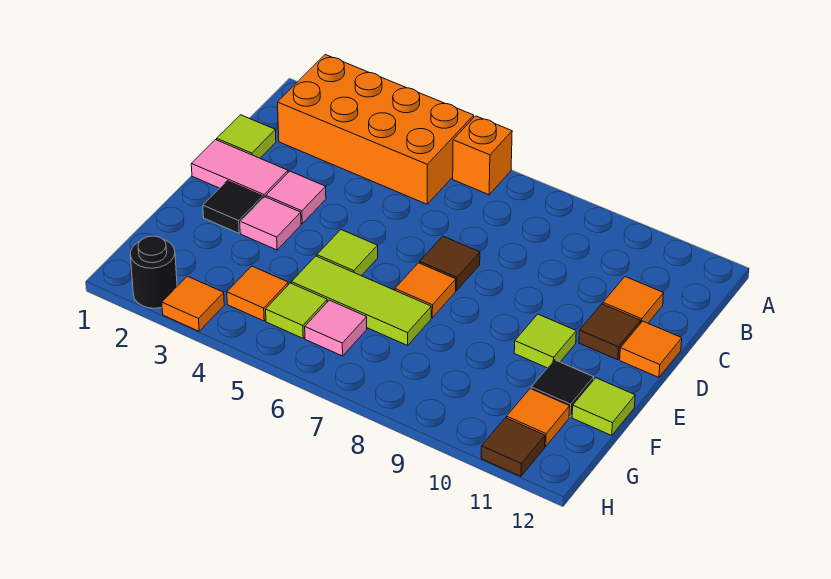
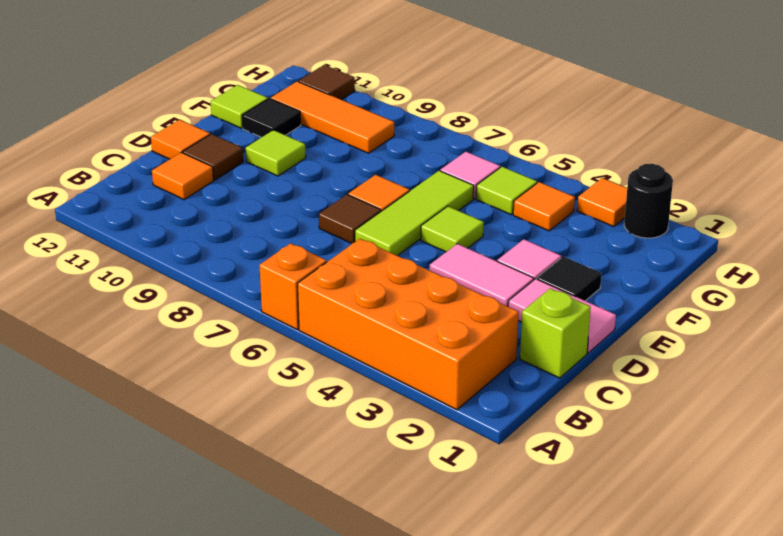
lime 1x1 tile [217,115,276,158] -> lime 1x1 brick [520,288,591,378]
pink 1x1 tile [266,171,326,224] -> pink 1x2 tile [430,244,534,306]
lime 1x3 tile [291,256,431,345] -> lime 1x3 tile turned to [355,171,474,256]
orange 1x1 tile [507,389,570,447] -> orange 1x3 tile [271,81,394,153]

